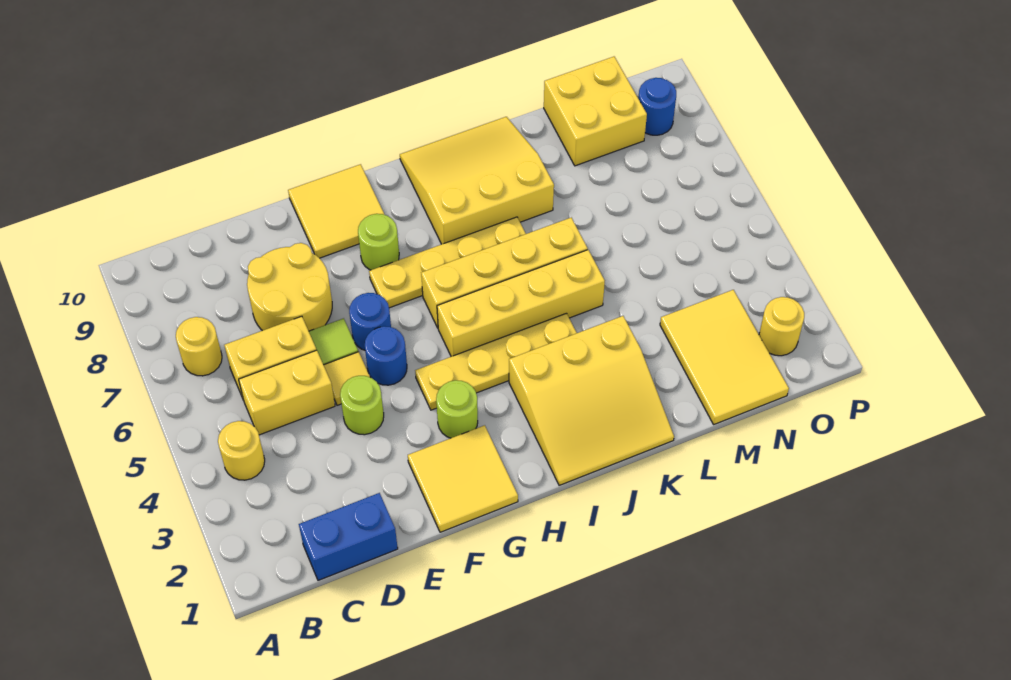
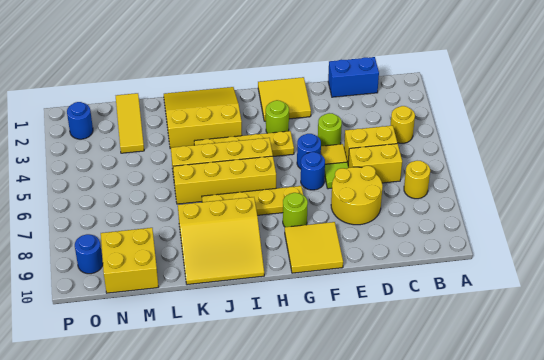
yellow 2x3 tile [660,290,789,424] -> yellow 1x3 tile [116,93,144,153]
yellow 1x1 round brick [759,297,804,356] -> blue 1x1 round brick [67,102,93,139]

